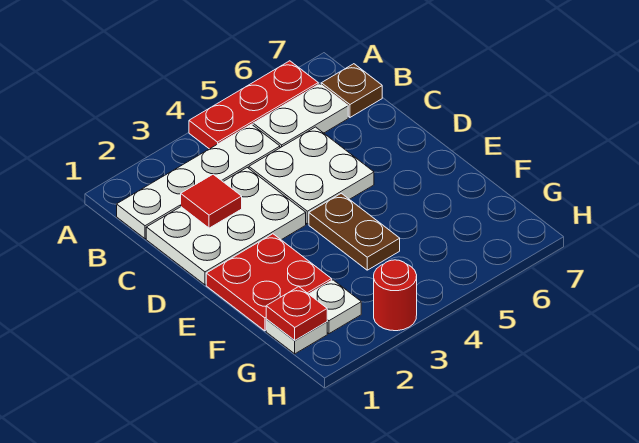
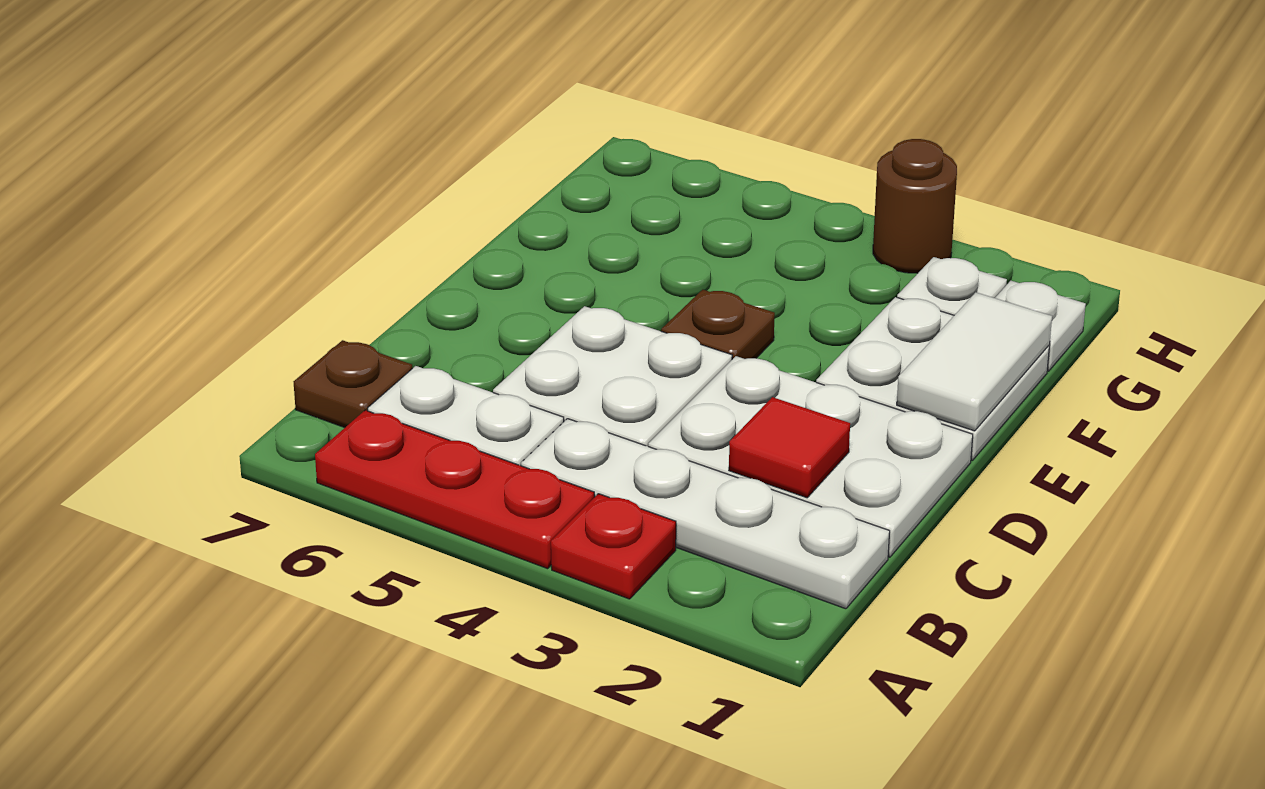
red 2x2 plate [206,234,332,331] -> white 2x2 plate [816,297,1049,461]
none -> white 1x2 tile [897,292,1052,431]
brown 1x2 plate [309,193,400,270] -> brown 1x1 plate [661,290,775,359]
red 1x1 plate [266,287,327,340] -> red 1x1 plate moved to [551,494,676,599]
red 1x1 round brick [374,260,417,331] -> brown 1x1 round brick [873,139,957,273]

